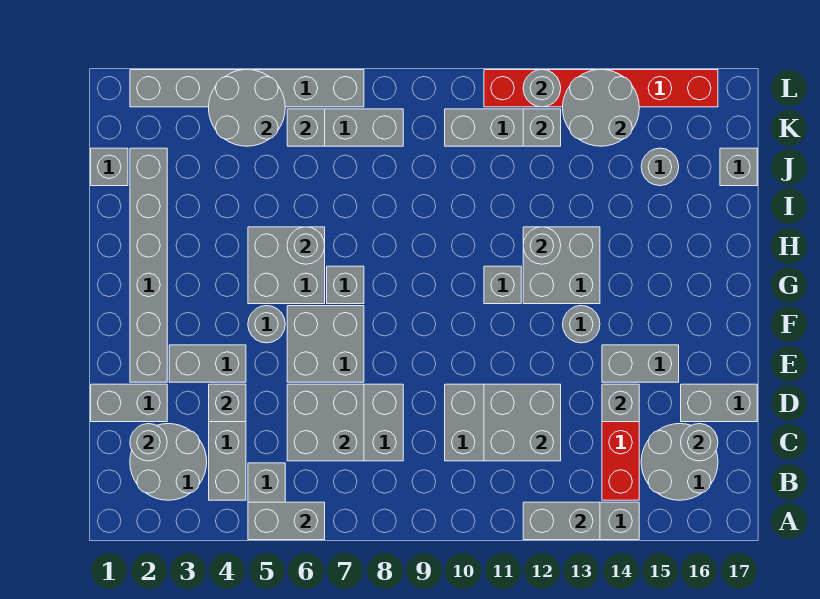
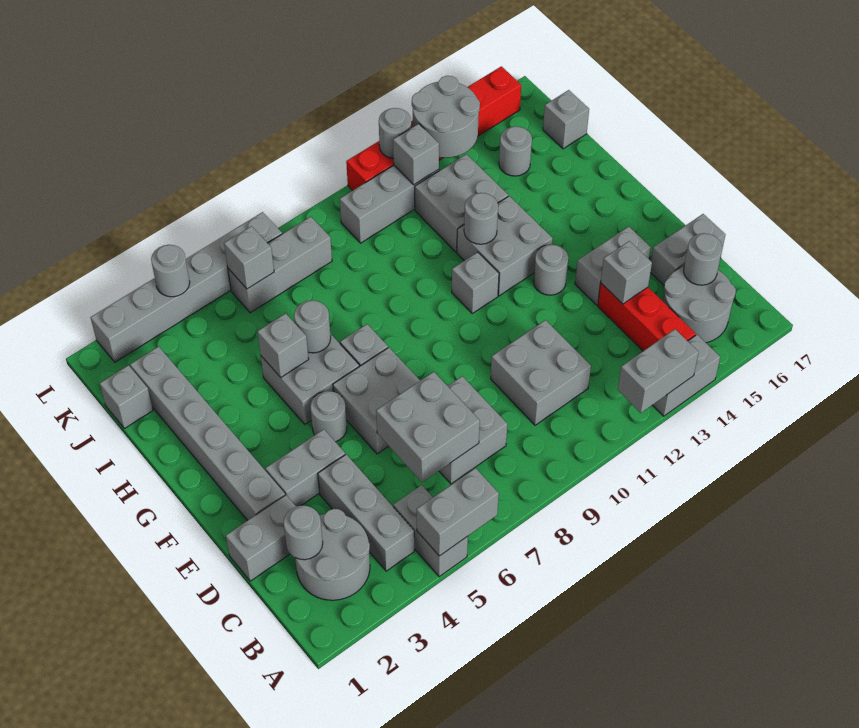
grey 2x2 brick [484,384,561,461] -> grey 2x2 brick moved to [415,154,508,252]
grey 1x1 brick [209,384,246,422] -> grey 1x1 brick moved to [257,313,309,377]
grey 2x2 round brick [209,70,285,146] -> grey 1x1 round brick [151,245,190,297]

